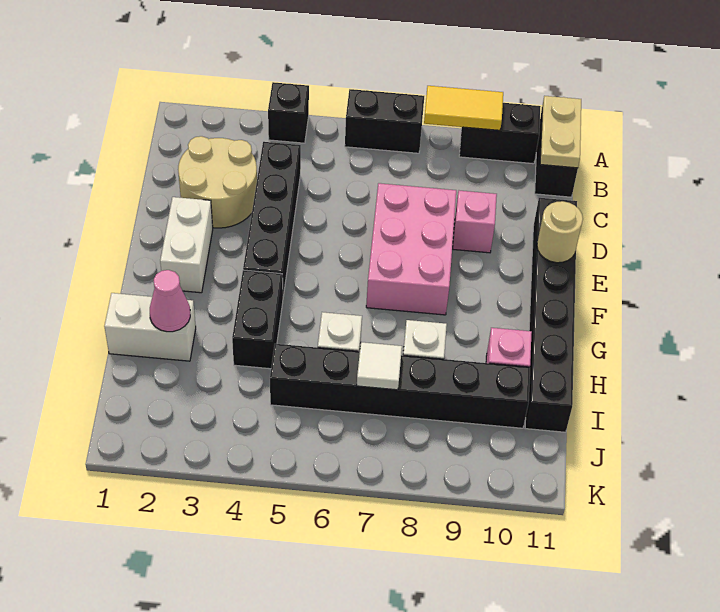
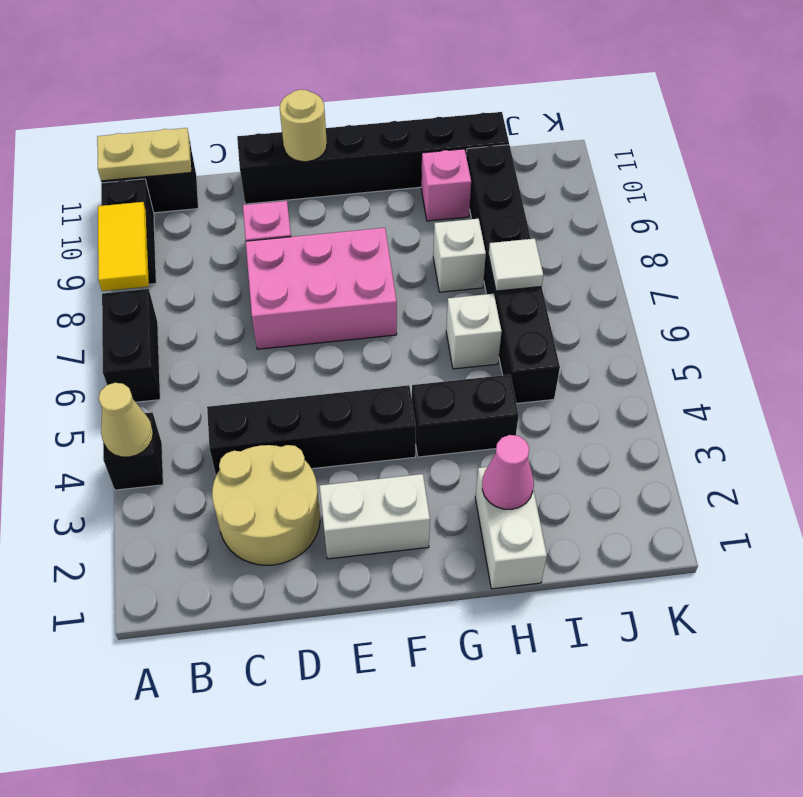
none -> tan 1x1 cone [99,383,153,457]

